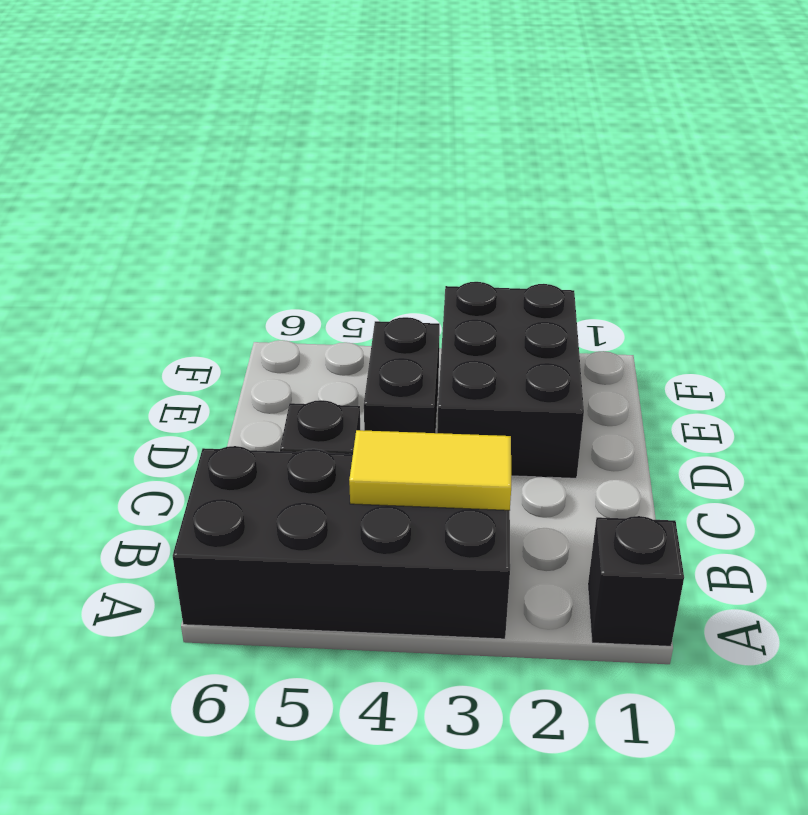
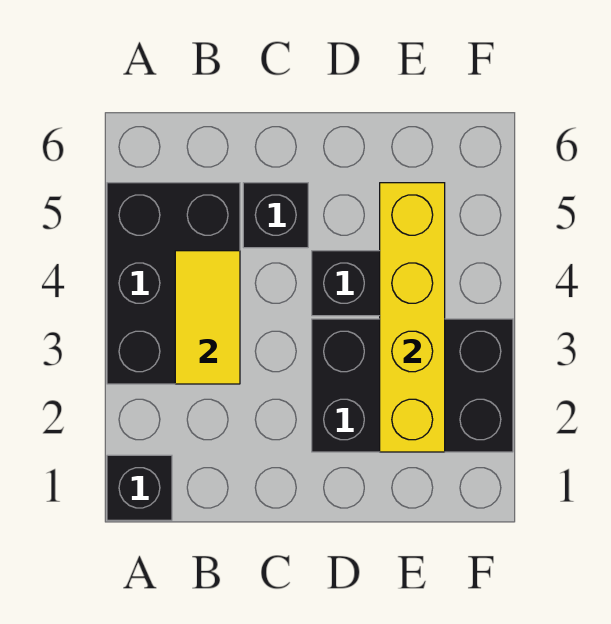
black 2x4 brick [173,446,510,639] -> black 2x3 brick [107,183,240,384]
none -> yellow 1x4 brick [380,183,445,452]

